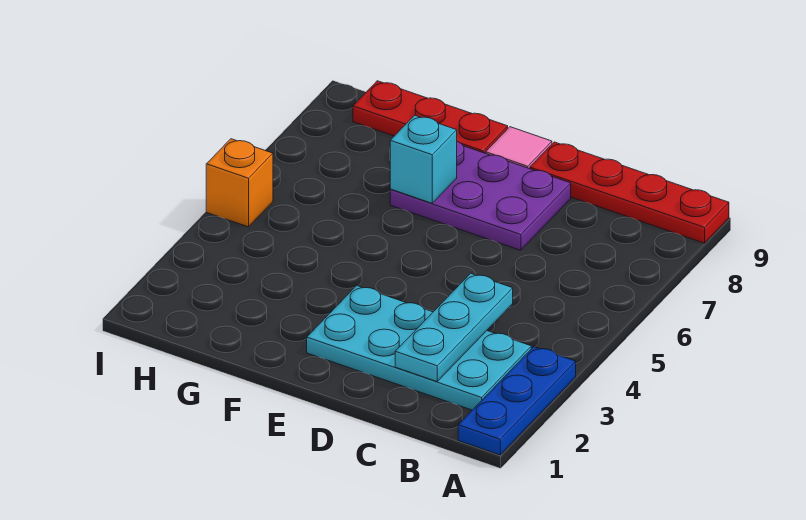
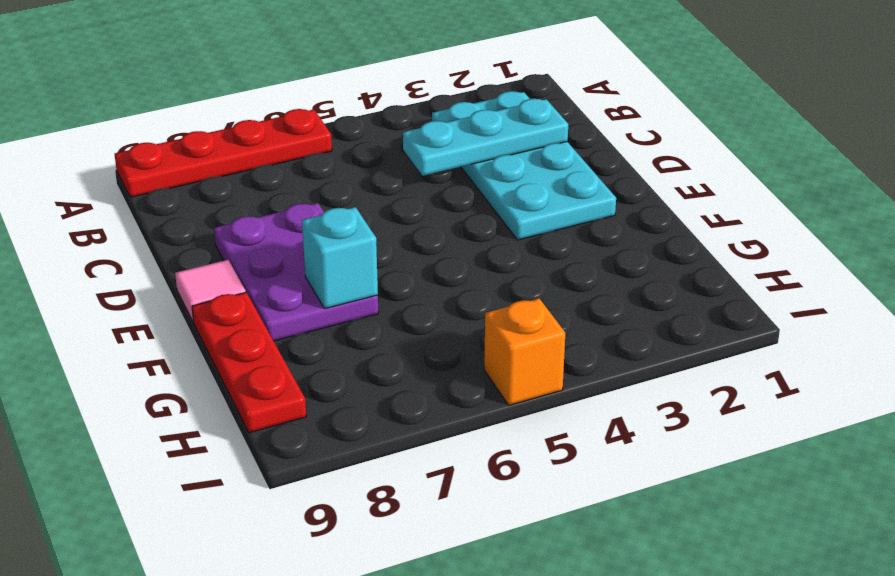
blue 1x3 plate [458,347,576,455] -> none
red 1x4 plate [530,142,729,243] -> red 1x4 plate turned to [115,109,332,197]

